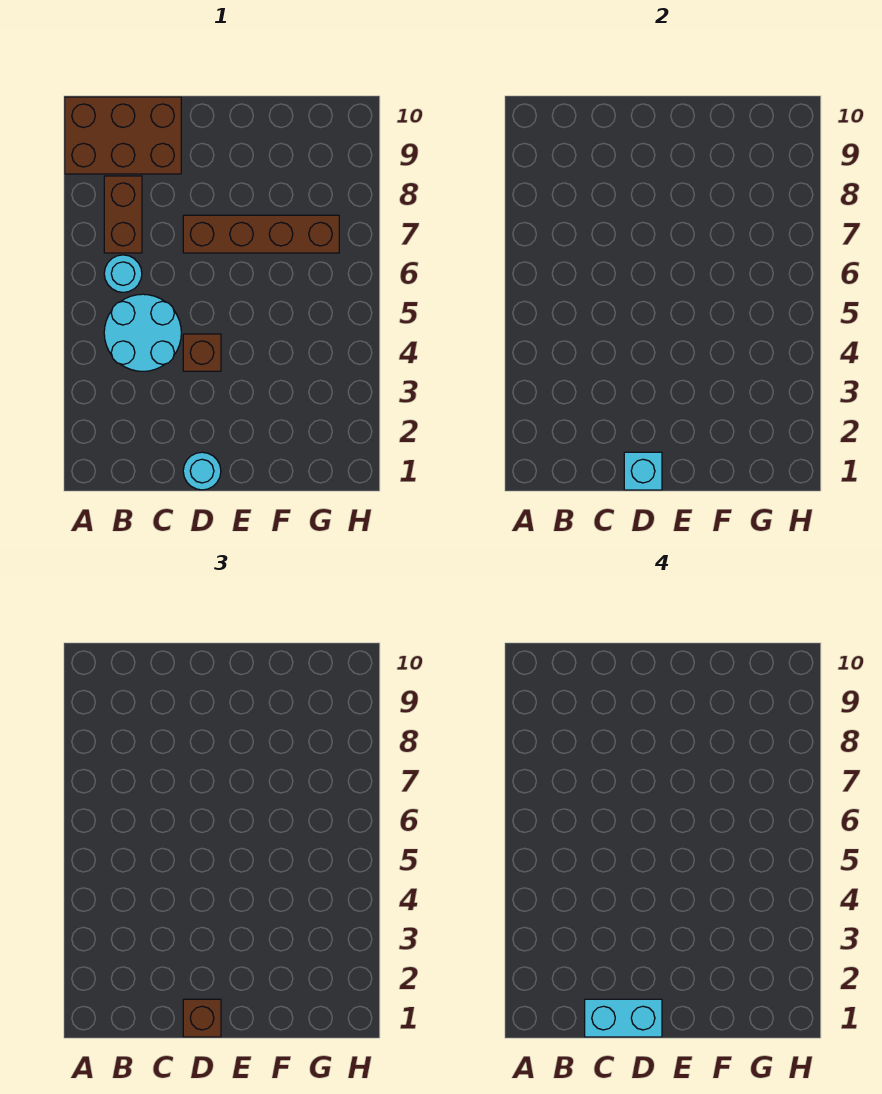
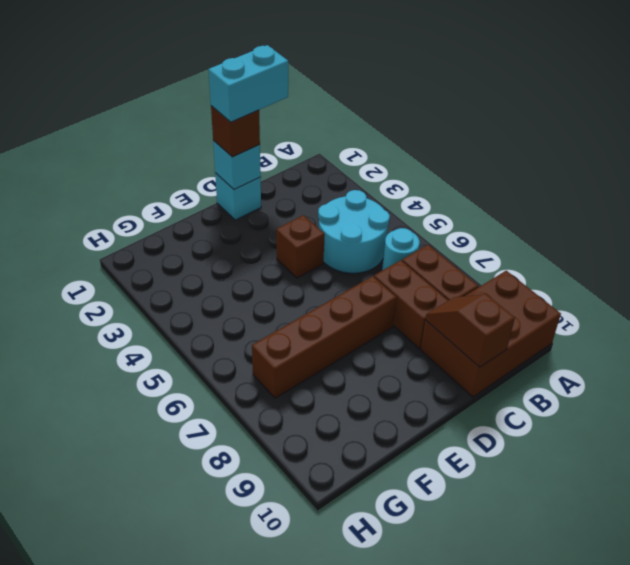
none -> brown 1x2 brick [374,260,448,349]
none -> brown 1x2 slope [425,294,515,367]
cyan 1x1 round brick [183,452,221,490] -> cyan 1x1 brick [215,173,261,220]

